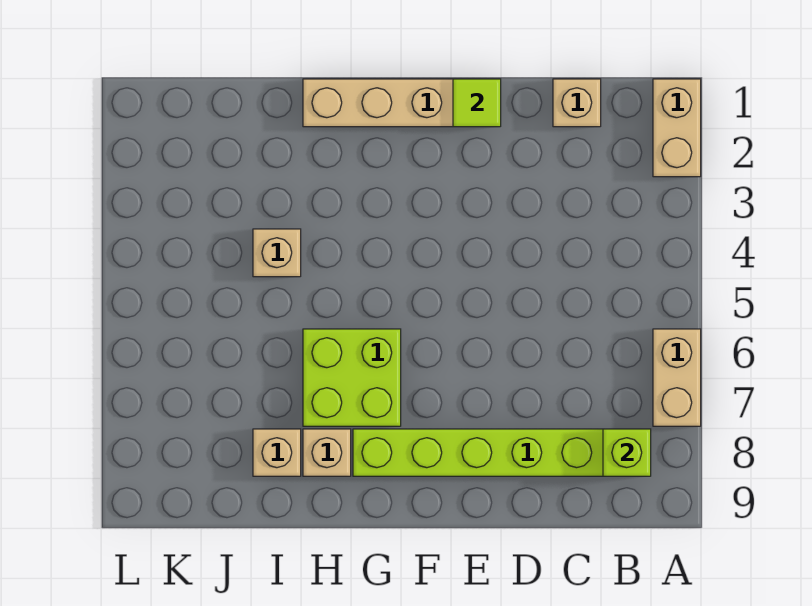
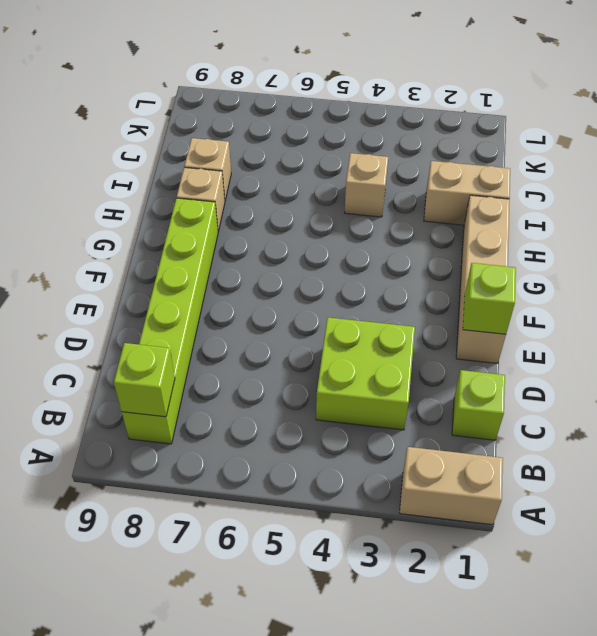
tan 1x2 brick [653,329,701,426] -> tan 1x2 brick moved to [424,161,510,225]
tan 1x1 brick [553,79,601,127] -> lime 1x1 brick [452,370,505,440]
lime 1x1 tile [453,79,501,127] -> lime 1x1 brick [463,263,516,334]
lime 2x2 brick [303,329,401,426] -> lime 2x2 brick moved to [316,318,415,430]

